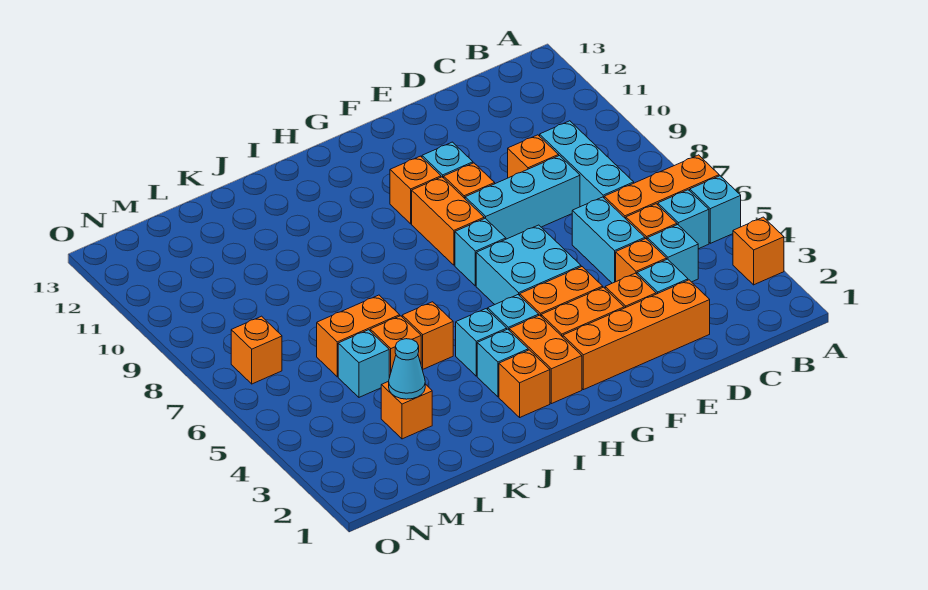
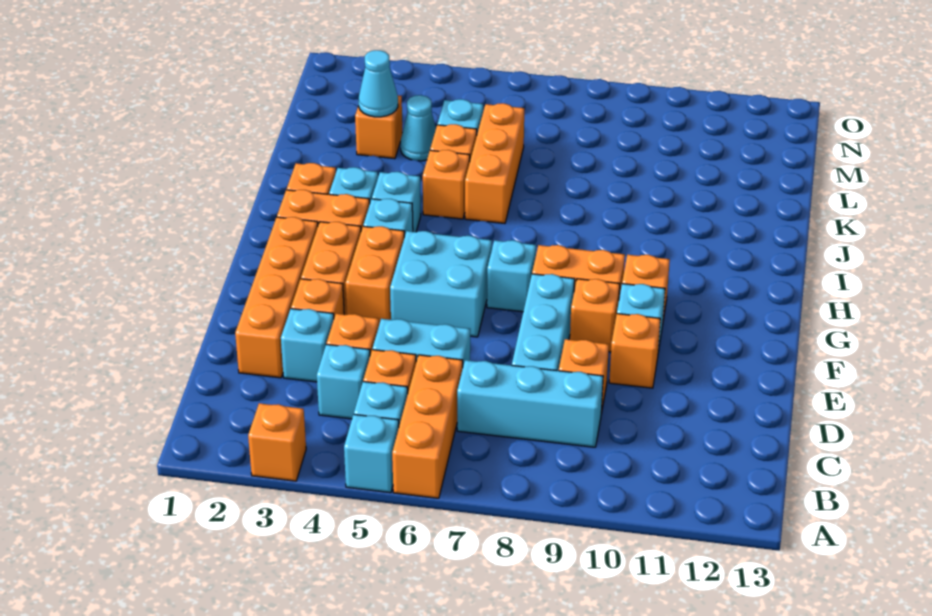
orange 1x2 brick [317,295,400,377] -> orange 1x3 brick [465,103,524,223]
none -> cyan 1x1 cone [400,95,436,161]
orange 1x1 brick [231,316,282,384] -> orange 1x1 brick moved to [609,314,660,388]

